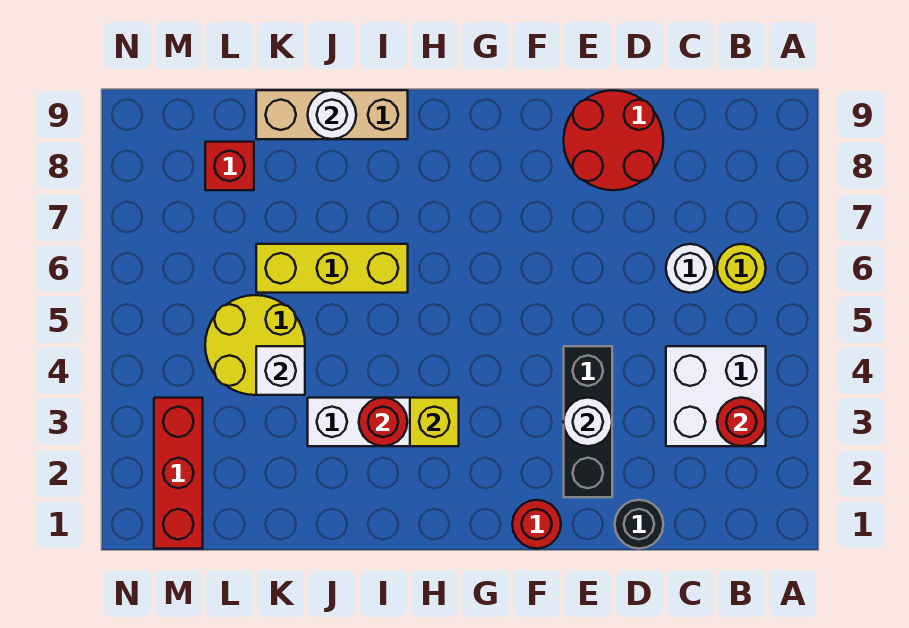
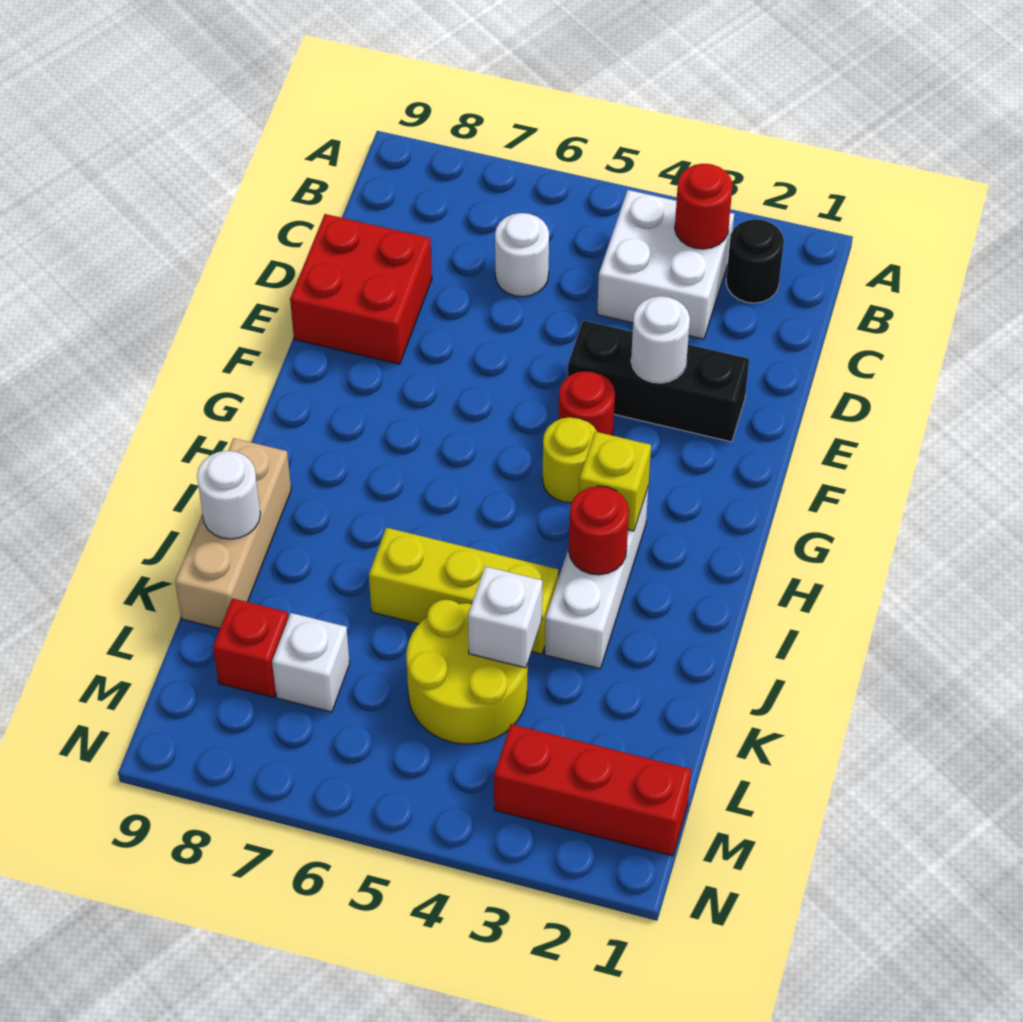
yellow 1x1 round brick [717,244,766,293] -> yellow 1x1 round brick moved to [542,417,597,503]
black 1x1 round brick [615,500,663,549] -> black 1x1 round brick moved to [726,219,784,303]
red 2x2 round brick [564,90,663,190] -> red 2x2 brick [290,214,432,364]
red 1x1 round brick [512,500,561,549] -> red 1x1 round brick moved to [558,371,615,436]
yellow 1x3 brick [256,244,408,293] -> yellow 1x3 brick turned to [369,528,558,654]
none -> white 1x1 brick [272,613,350,712]

